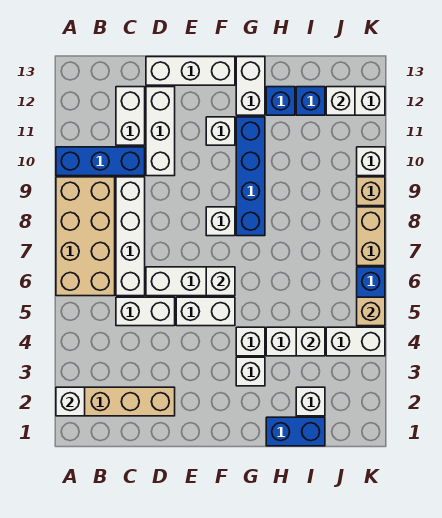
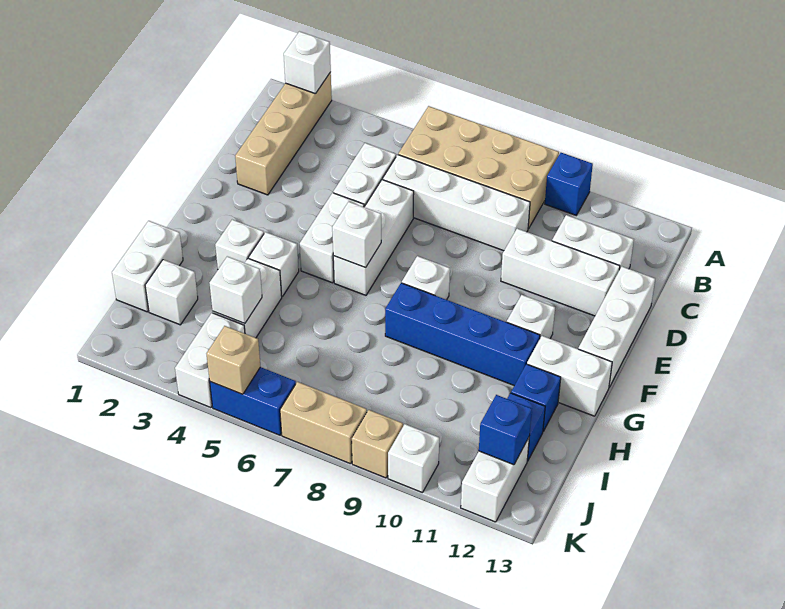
blue 1x3 brick [56,147,145,176] -> blue 1x1 brick [545,153,593,215]
blue 1x2 brick [266,417,325,446] -> white 1x2 brick [112,221,183,312]
white 1x1 brick [326,87,355,115] -> blue 1x1 brick [479,395,532,465]

